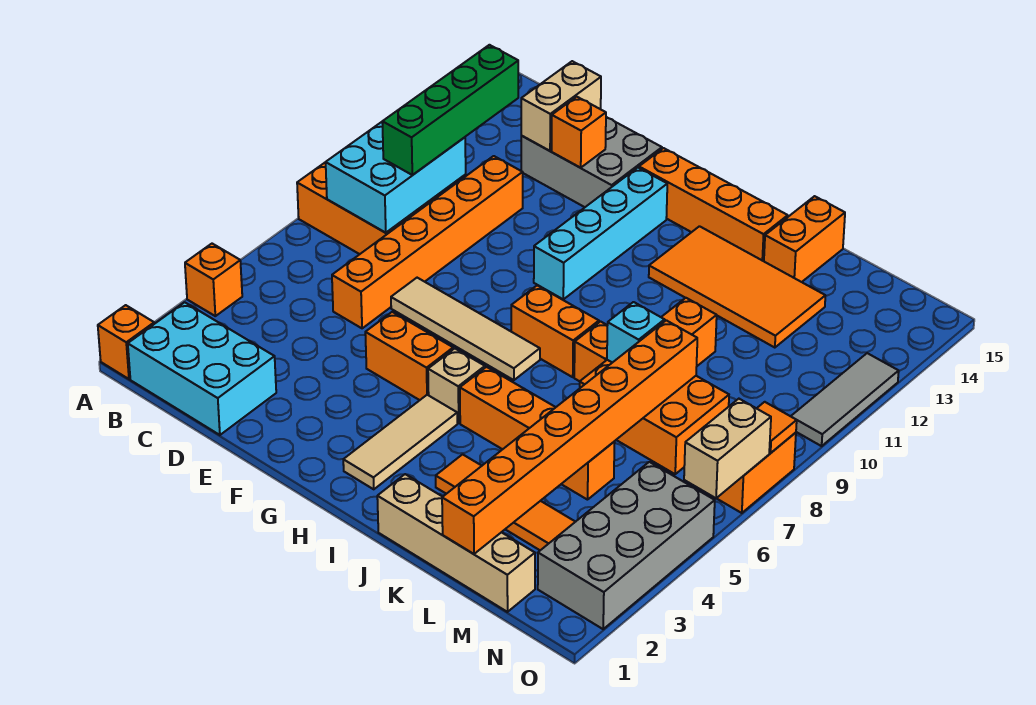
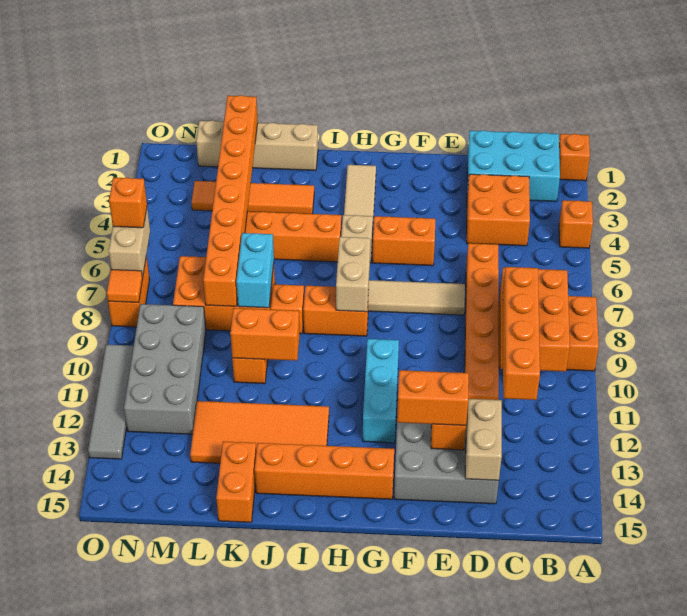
cyan 2x3 brick [326,122,466,233] -> orange 2x3 brick [500,268,570,372]
none -> orange 2x2 brick [467,174,530,246]
green 1x4 brick [382,45,518,175] -> orange 1x4 brick [503,267,540,400]
none -> orange 1x2 brick [397,370,469,425]
cyan 1x4 brick [534,168,667,299] -> cyan 1x3 brick [363,339,399,443]
none -> tan 1x2 brick [336,237,370,312]
none -> orange 1x2 brick [230,308,300,361]
cyan 1x1 brick [607,302,665,363] -> cyan 1x2 brick [236,233,274,308]
grey 2x4 brick [538,462,715,629] -> grey 2x4 brick moved to [124,304,206,434]
none -> orange 1x1 brick [109,178,147,228]
grey 1x3 tile [791,353,899,446] -> grey 1x4 tile [88,345,134,459]

